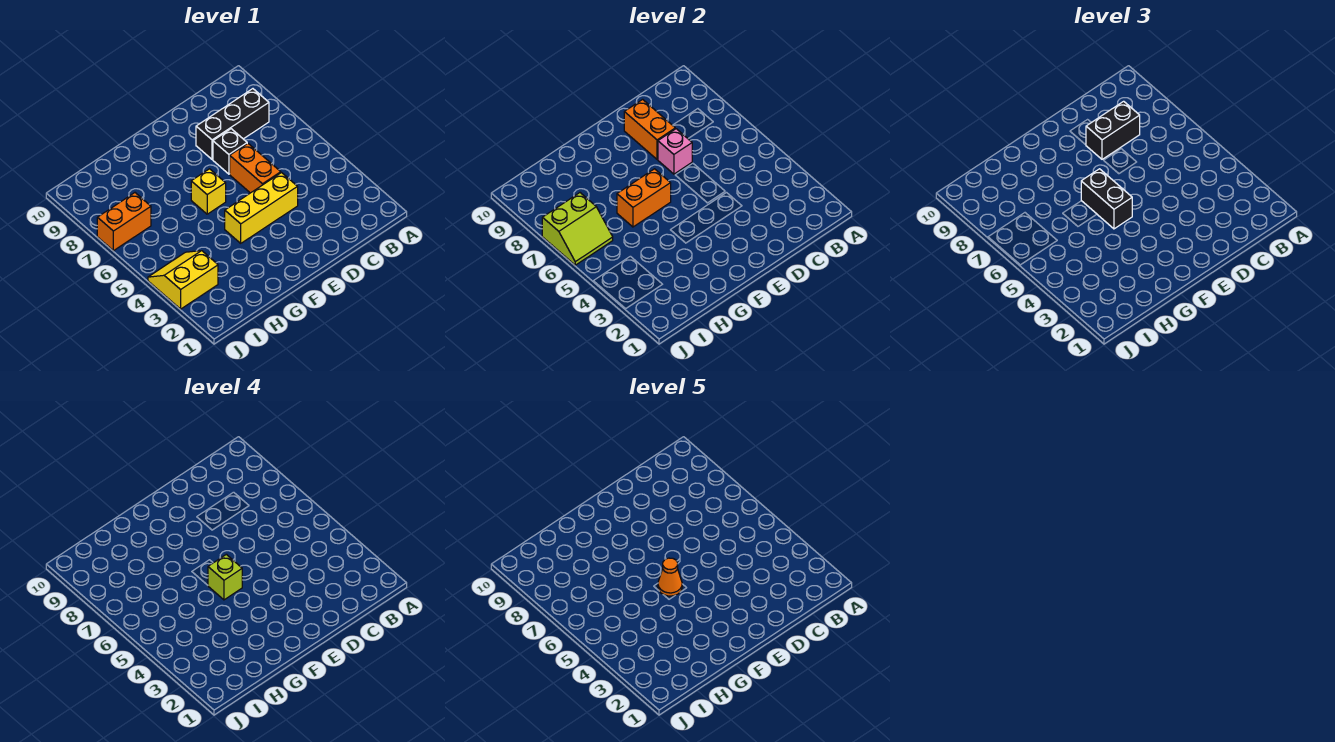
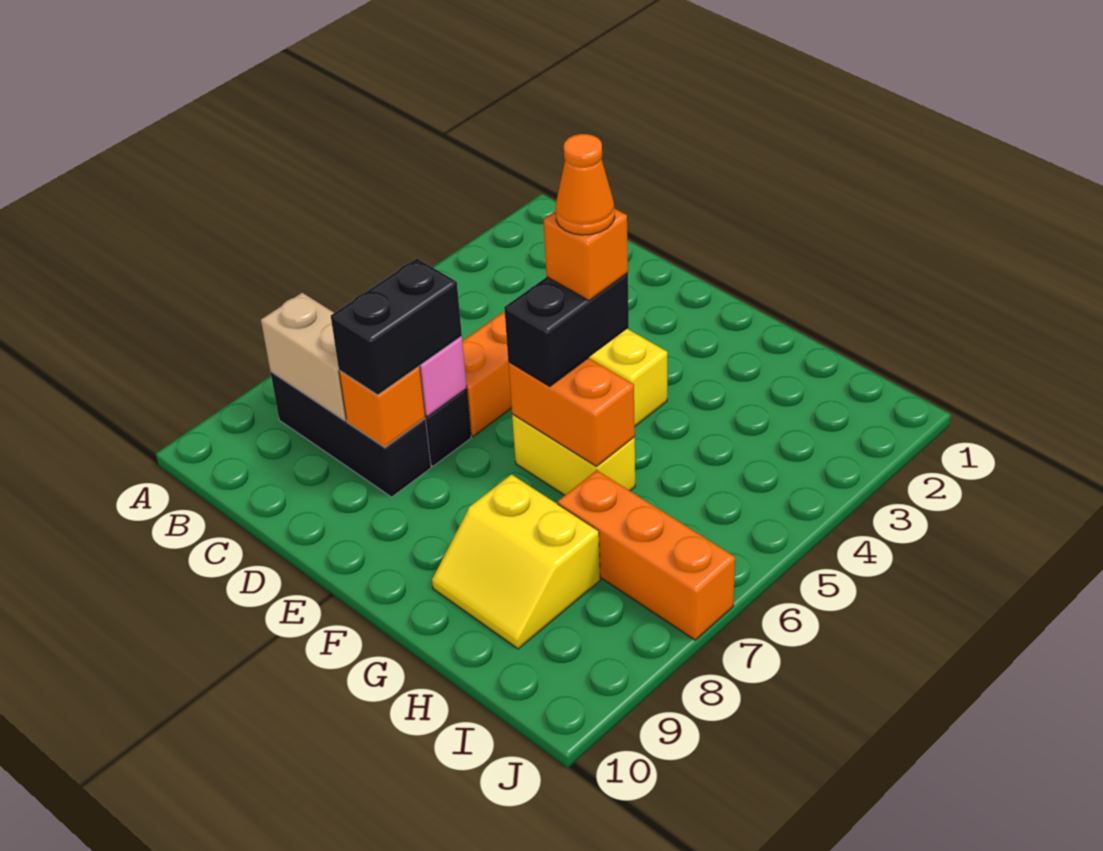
none -> tan 1x2 brick [261,293,346,421]
black 1x2 brick [1086,101,1140,159] -> black 1x2 brick turned to [331,258,462,395]
orange 1x2 brick [624,99,675,159] -> orange 1x1 brick [339,367,425,447]
lime 1x1 brick [208,554,242,600] -> orange 1x1 brick [544,209,628,300]
yellow 1x1 brick [191,169,226,214] -> yellow 1x2 brick [512,414,635,495]
yellow 2x2 slope [148,251,218,309] -> yellow 2x2 slope moved to [432,475,600,649]
lime 2x2 slope [542,193,613,265] -> none
orange 1x2 brick [97,193,151,251] -> orange 1x3 brick [558,470,735,640]

